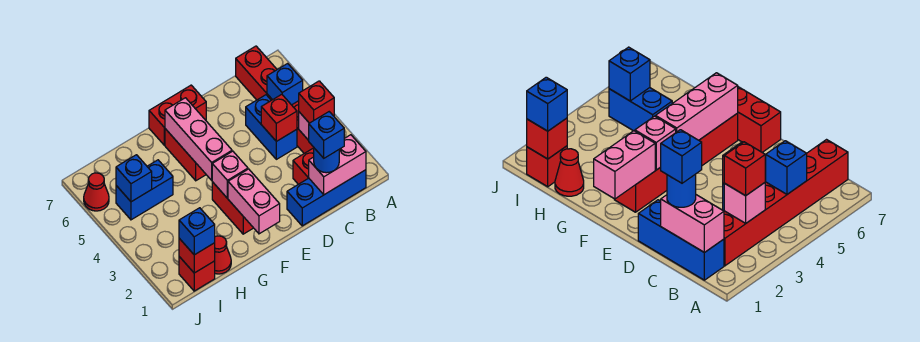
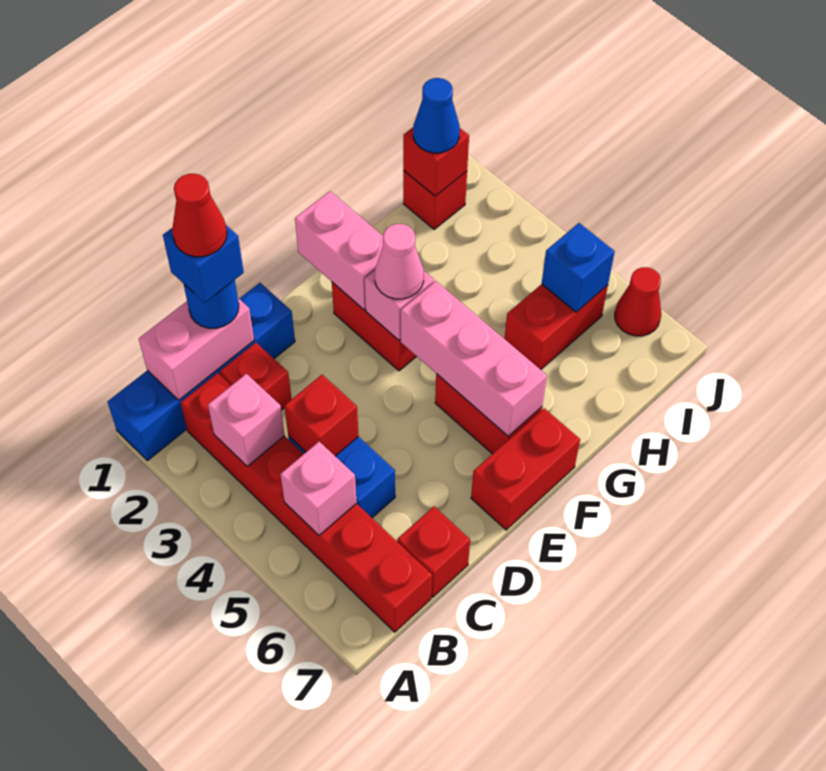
blue 1x3 brick [287,170,366,226] -> blue 1x4 brick [107,283,295,461]
red 1x1 brick [299,81,334,123] -> red 1x1 brick moved to [398,506,470,597]
blue 1x1 brick [267,64,303,105] -> pink 1x1 brick [280,442,357,535]
none -> pink 1x1 cone [375,224,424,299]
red 1x1 cone [215,236,231,274] -> red 1x1 cone moved to [172,174,227,257]
blue 1x2 brick [116,160,173,220] -> red 1x2 brick [505,284,608,370]
blue 1x1 brick [179,208,215,255] -> blue 1x1 cone [413,78,460,153]

